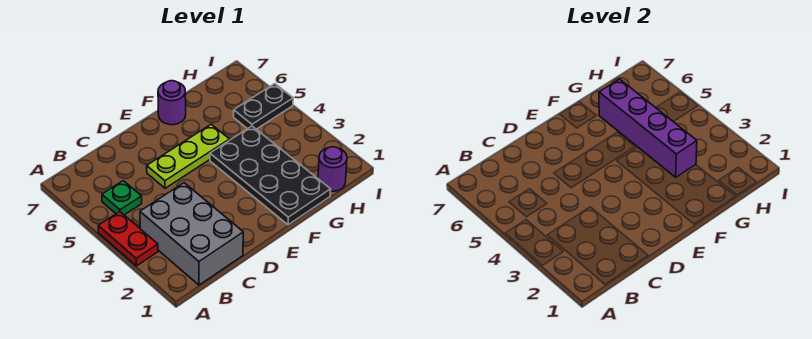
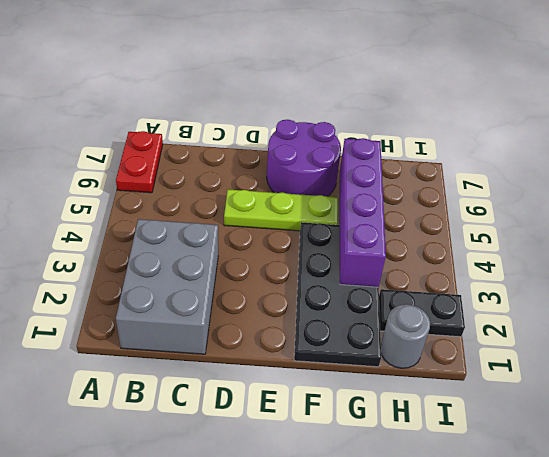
red 1x2 plate [98,212,158,266] -> red 1x2 plate moved to [116,131,163,193]
green 1x1 plate [102,181,142,215] -> none
purple 1x1 round brick [158,81,186,125] -> purple 2x2 round brick [267,120,341,196]
purple 1x1 round brick [318,147,347,191] -> grey 1x1 round brick [381,304,430,368]
black 1x2 plate [234,84,293,129] -> black 1x2 plate moved to [379,289,465,337]

